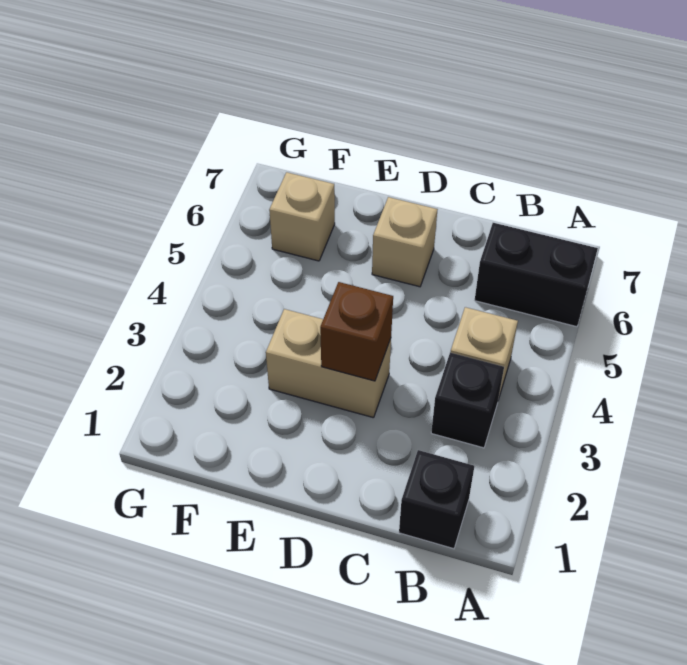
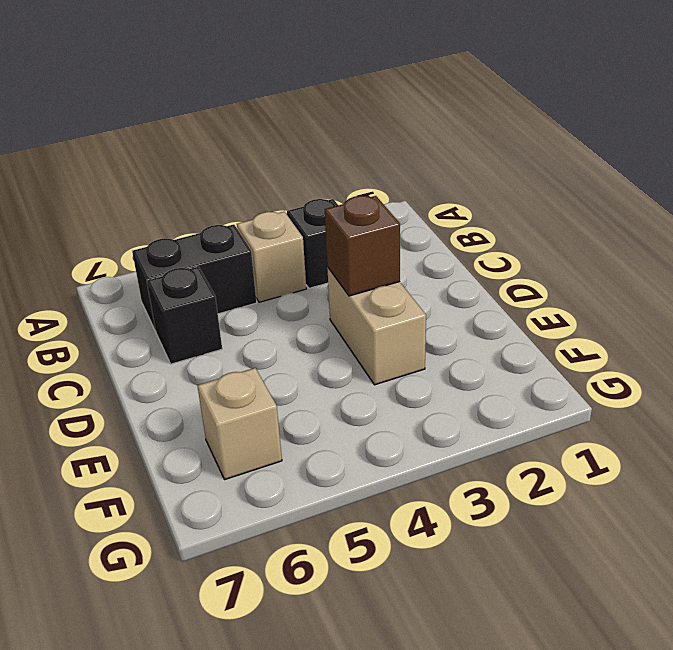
black 1x2 brick [475,223,598,327] -> black 1x2 brick turned to [132,225,257,331]
black 1x1 brick [399,450,474,549] -> black 1x1 brick moved to [147,267,222,364]
tan 1x1 brick [372,197,438,287] -> none

